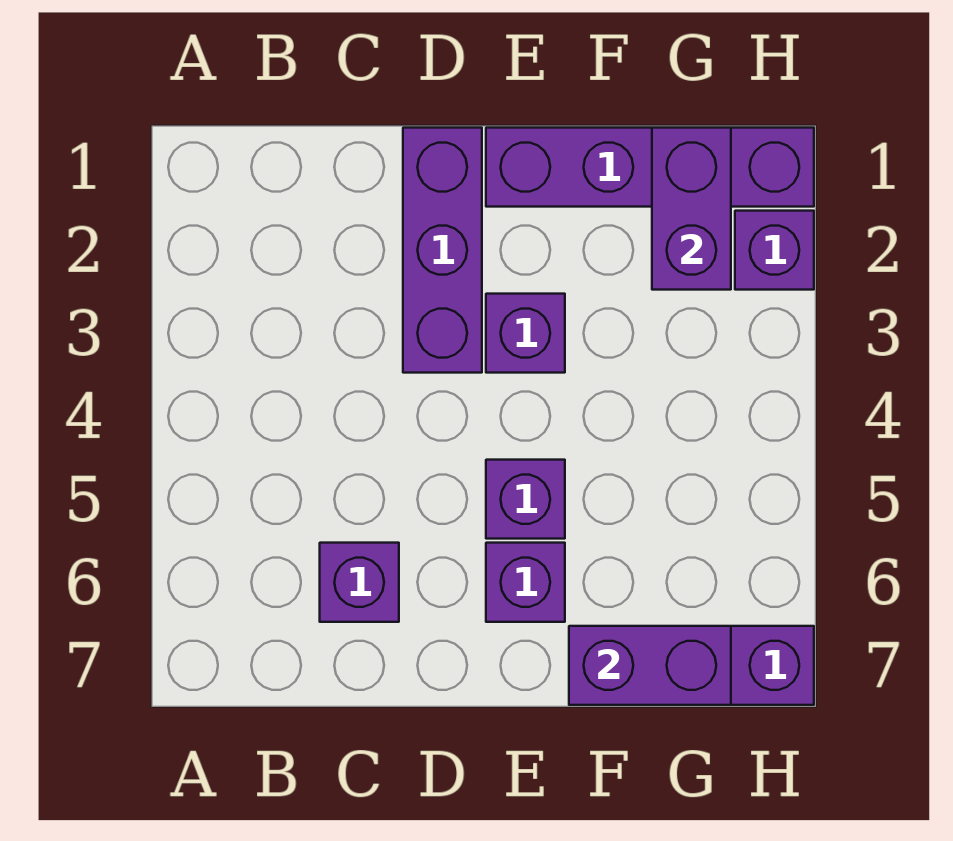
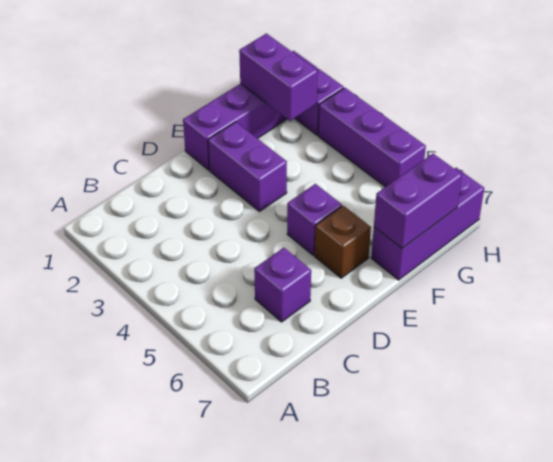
purple 1x3 brick [403,128,482,373] -> purple 1x3 brick moved to [318,88,426,187]
purple 1x1 brick [486,294,565,373] -> purple 1x2 brick [208,122,287,211]
purple 1x1 brick [486,543,565,622] -> brown 1x1 brick [315,206,371,278]

